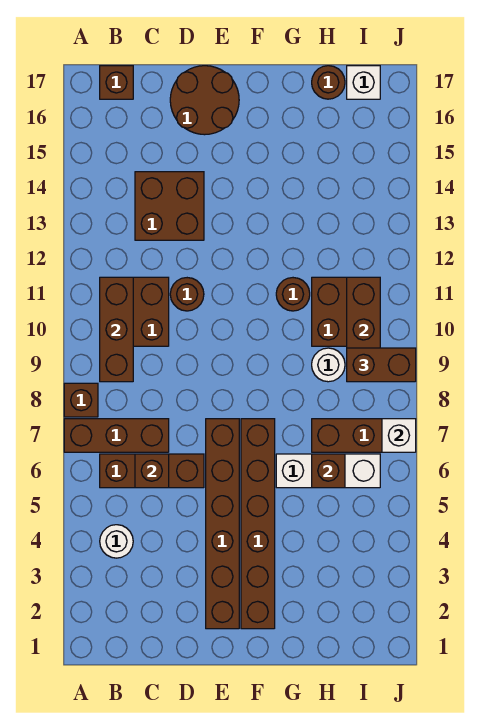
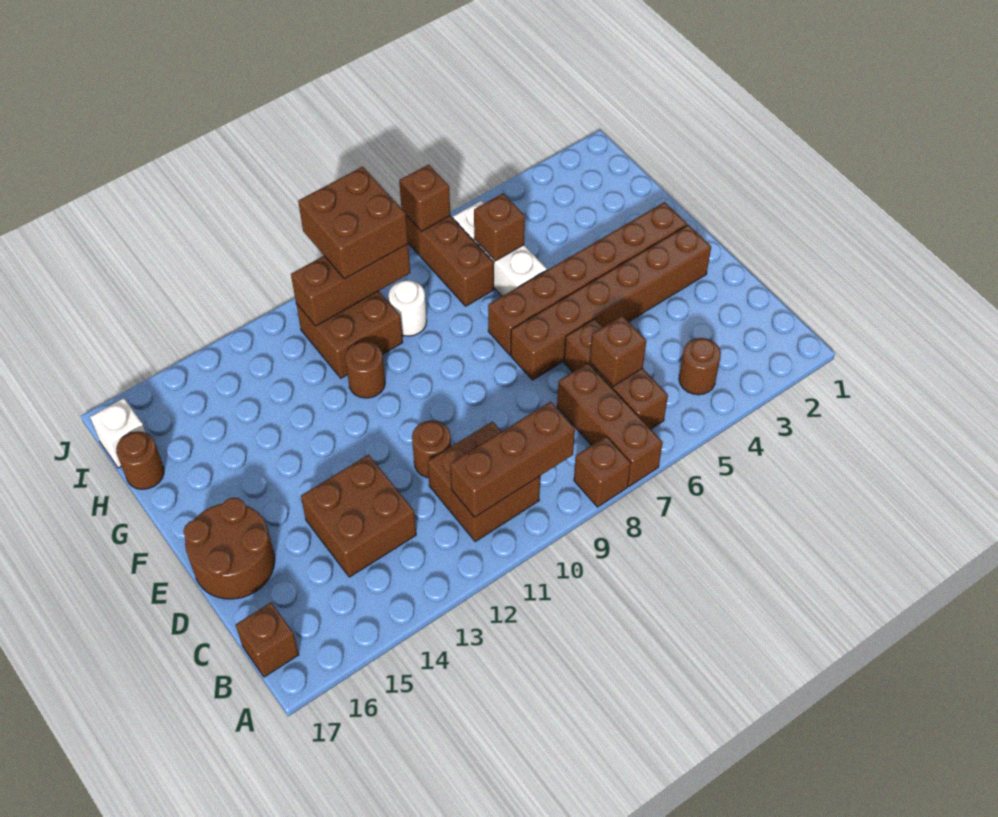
white 1x1 round brick [100,525,133,558] -> brown 1x1 round brick [679,338,721,395]
brown 1x2 brick [347,348,416,382] -> brown 2x2 brick [298,167,408,279]
white 1x1 brick [382,419,416,452] -> brown 1x1 brick [399,165,450,232]

